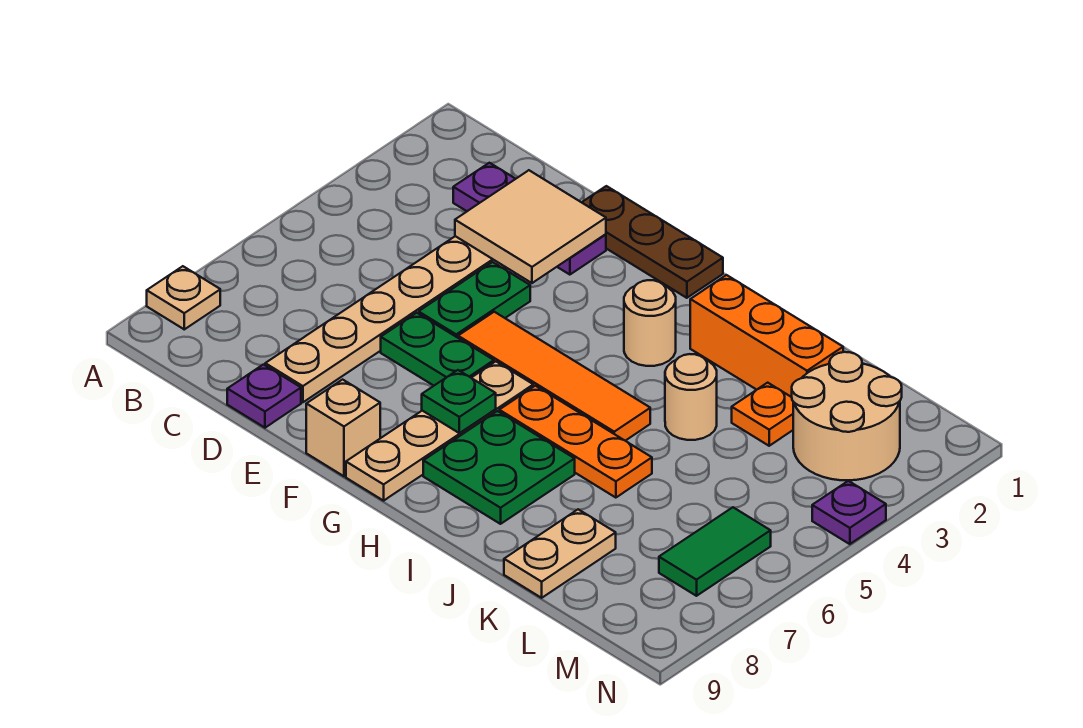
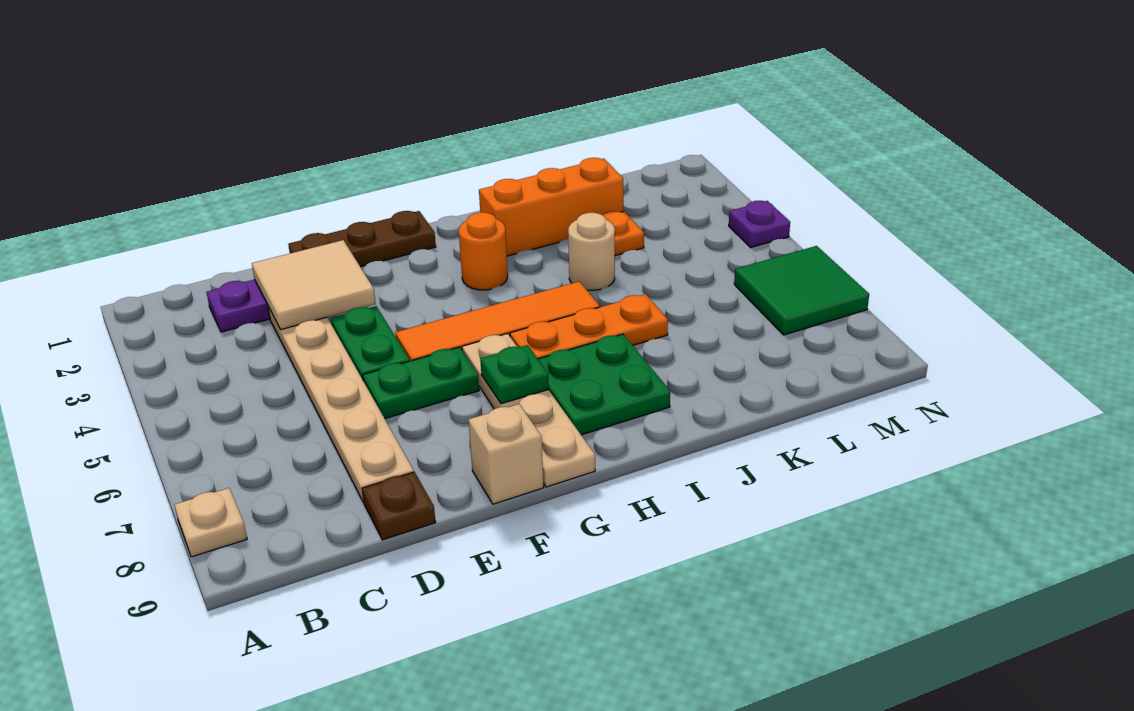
purple 1x1 plate [227,365,301,428] -> brown 1x1 plate [362,472,436,540]
tan 1x1 round brick [624,280,676,366] -> orange 1x1 round brick [459,212,508,290]
tan 1x2 plate [504,509,616,598] -> none
tan 2x2 round brick [792,352,902,480] -> none
green 1x2 tile [659,507,771,596] -> green 2x2 tile [734,246,869,335]

